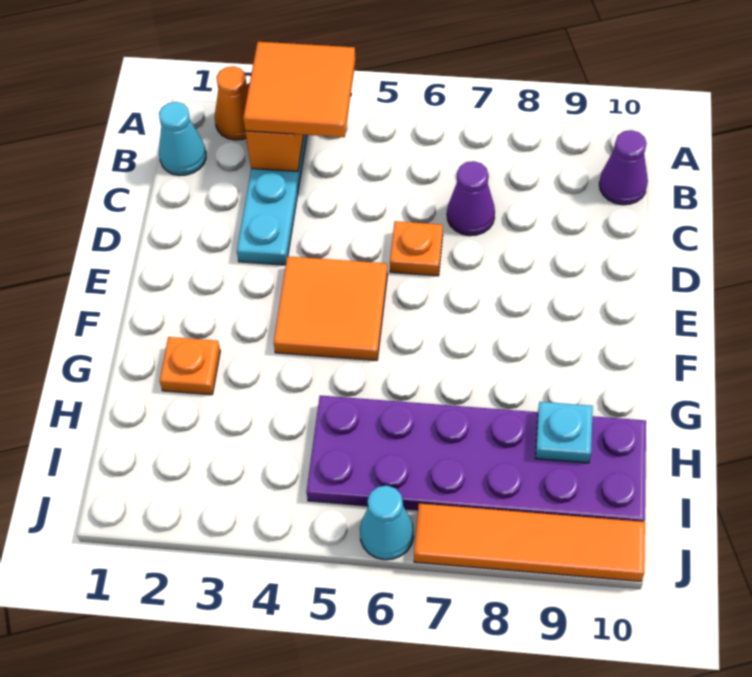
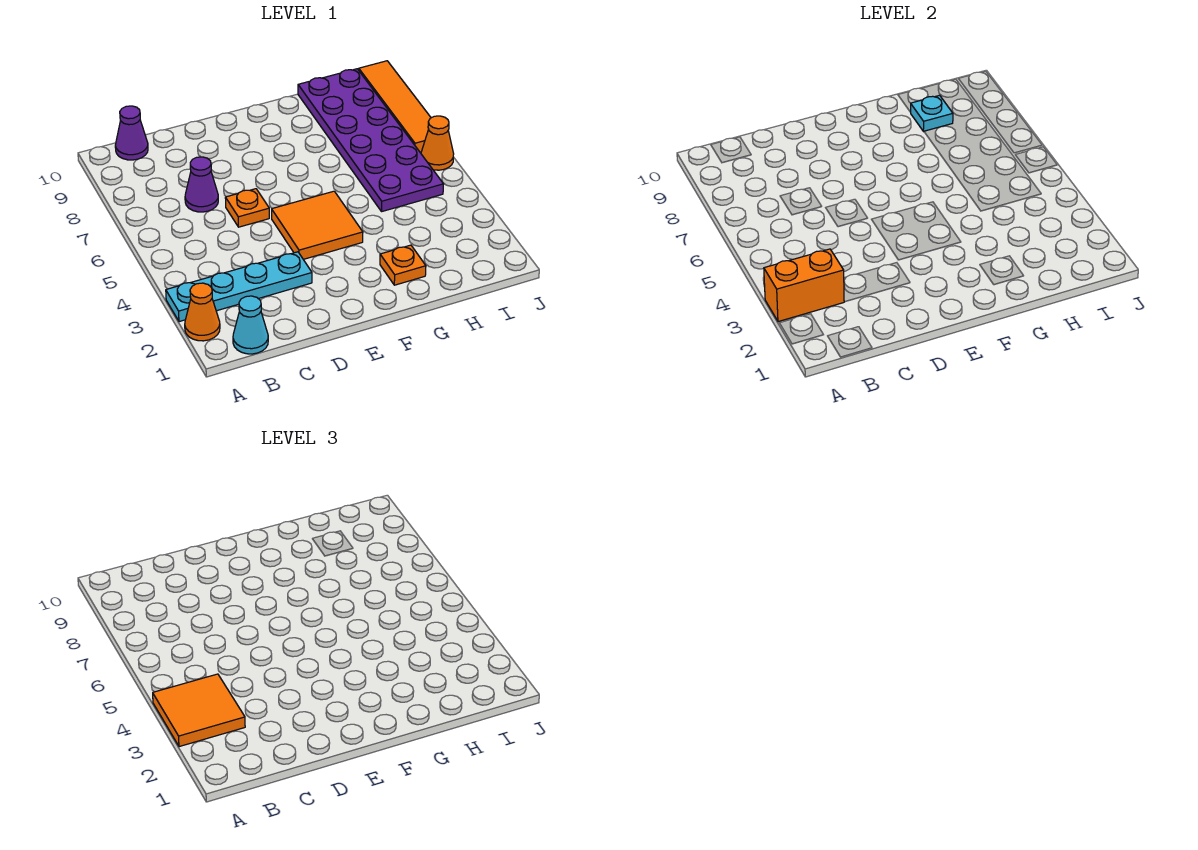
cyan 1x1 cone [360,486,414,560] -> orange 1x1 cone [421,116,454,170]

